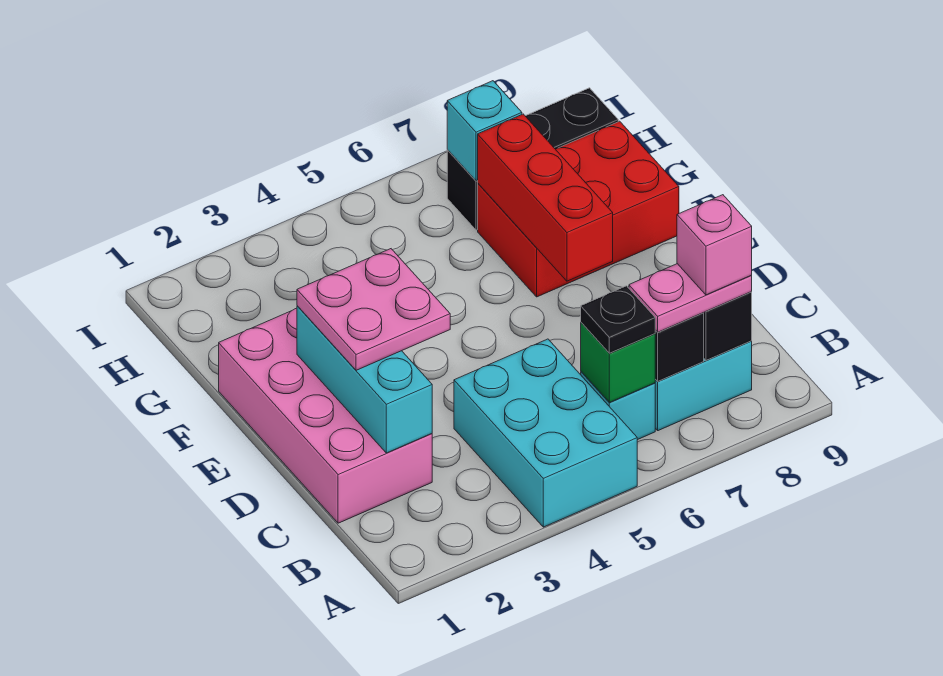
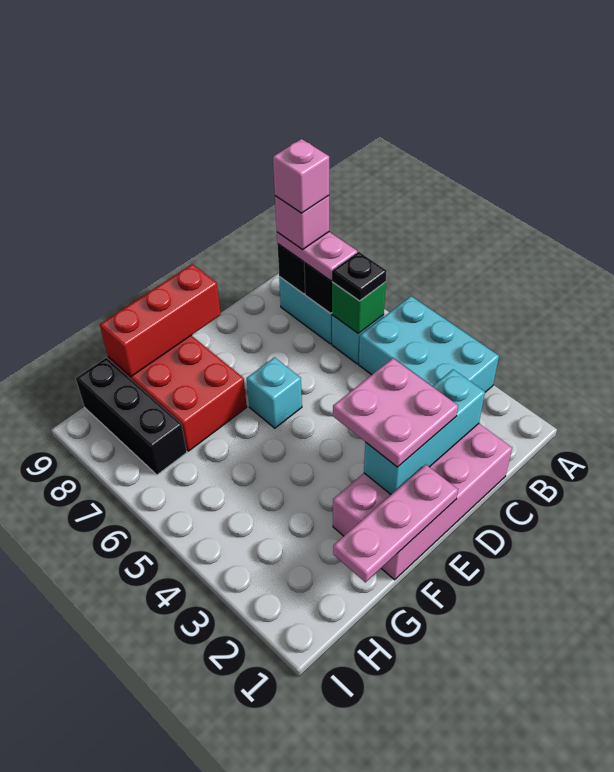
cyan 2x3 brick [454,339,637,527] -> cyan 2x3 brick turned to [359,296,499,392]
none -> pink 1x1 brick [273,139,329,213]
none -> pink 1x3 plate [333,464,458,582]
red 1x3 brick [478,114,613,281] -> red 1x3 brick moved to [100,264,221,376]
cyan 1x1 brick [447,81,522,181] -> cyan 1x1 brick moved to [247,357,302,428]

